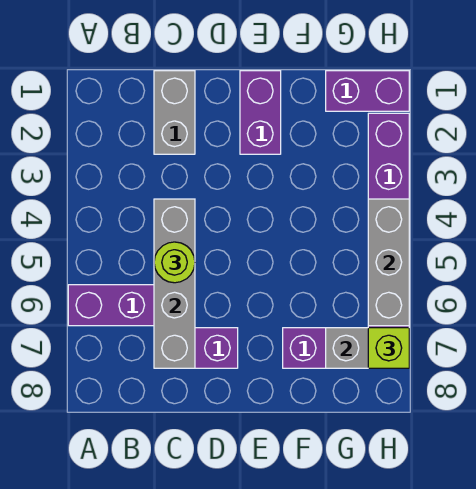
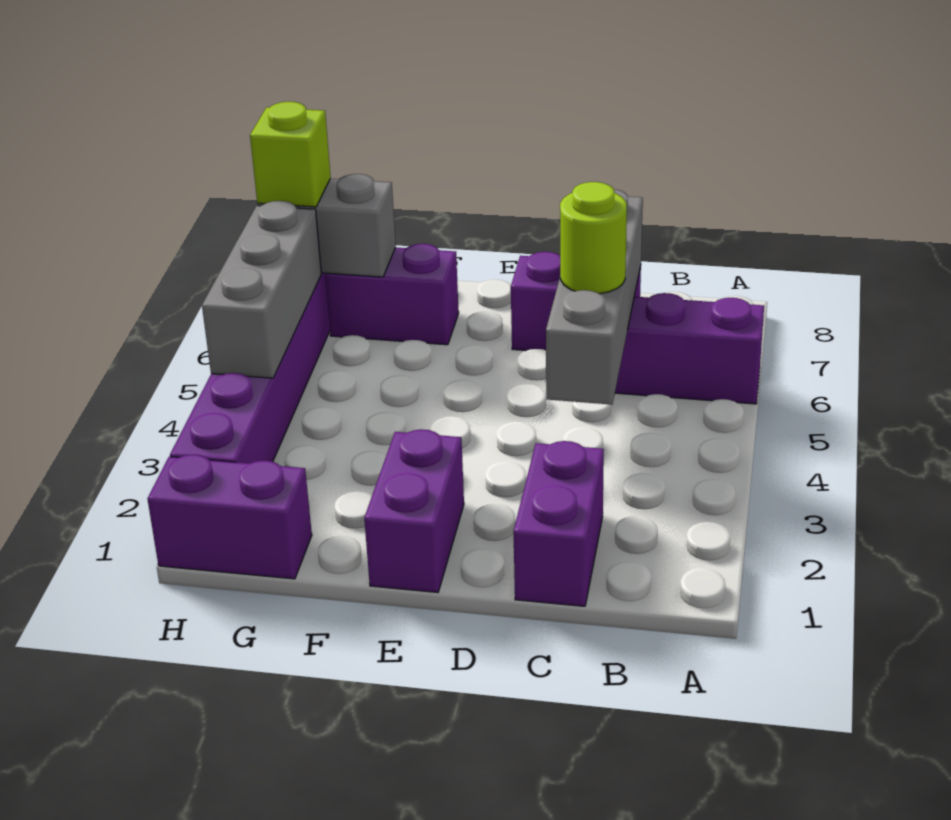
grey 1x2 brick [154,71,195,154] -> purple 1x2 brick [513,441,604,606]

